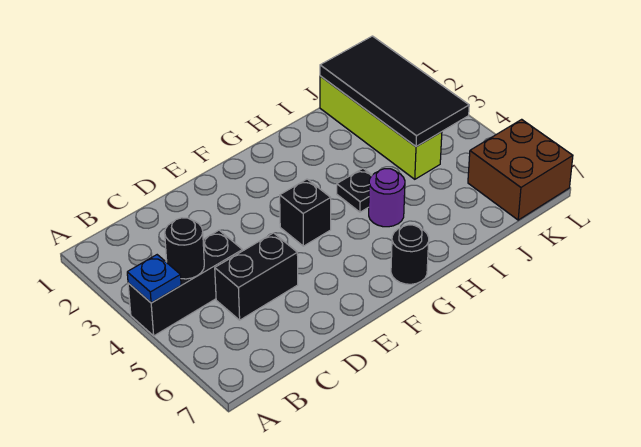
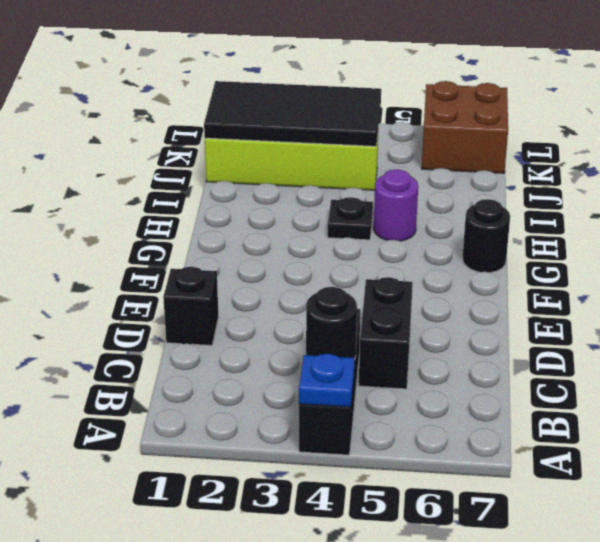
black 1x1 brick [280,179,331,246] -> black 1x1 brick moved to [163,267,219,346]

